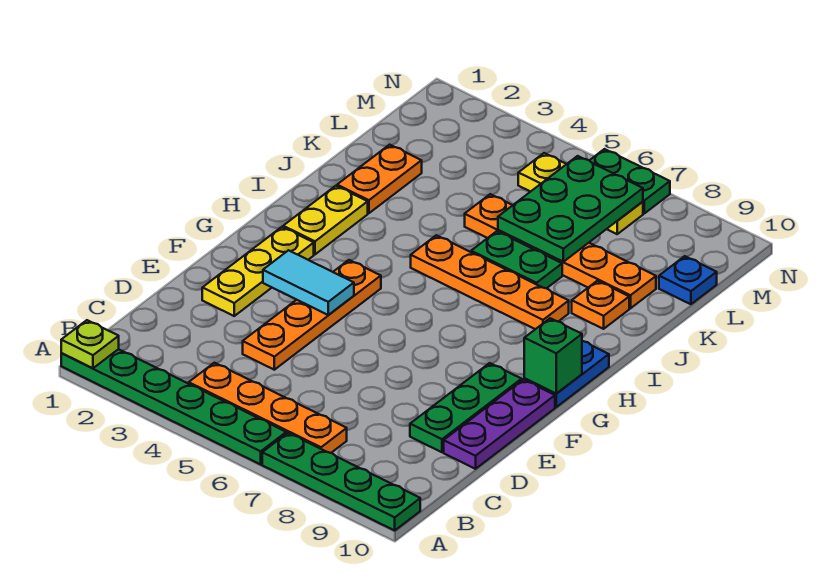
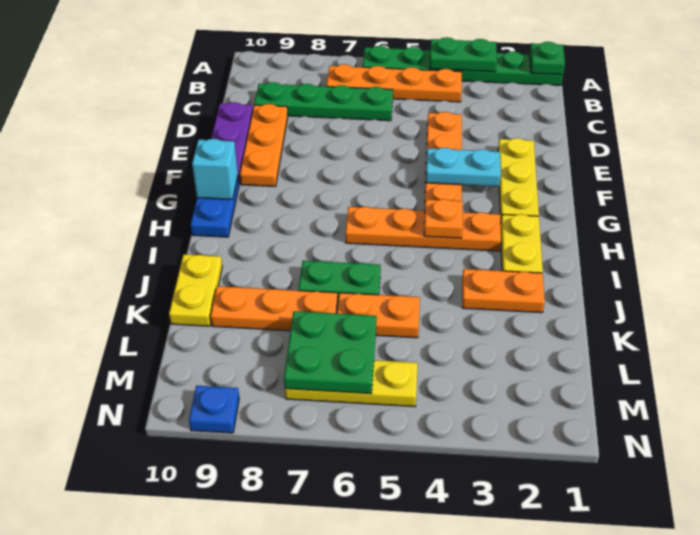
lime 1x1 plate [61,320,119,368] -> green 1x1 plate [530,42,565,75]
green 1x4 plate [262,433,420,530] -> green 1x4 plate moved to [255,82,393,121]
green 1x3 plate [410,363,522,452] -> orange 1x3 plate [240,104,288,187]
cyan 1x2 tile [263,250,354,315] -> cyan 1x2 plate [426,148,501,186]
green 1x1 brick [524,318,582,394] -> cyan 1x1 brick [192,139,238,199]
orange 1x4 plate [411,235,569,329] -> orange 1x4 plate moved to [346,207,501,251]
orange 1x2 plate [337,145,422,213] -> orange 1x2 plate turned to [462,269,545,313]
orange 1x1 plate [572,281,629,329] -> orange 1x1 plate moved to [424,199,463,238]
none -> yellow 1x2 plate [169,254,222,326]
green 2x3 plate [498,156,643,262] -> green 2x2 plate [284,311,377,394]
blue 1x1 plate [659,256,717,304] -> blue 1x1 plate moved to [189,386,239,433]
green 1x2 plate [589,149,670,213] -> green 1x2 plate moved to [430,37,497,72]

